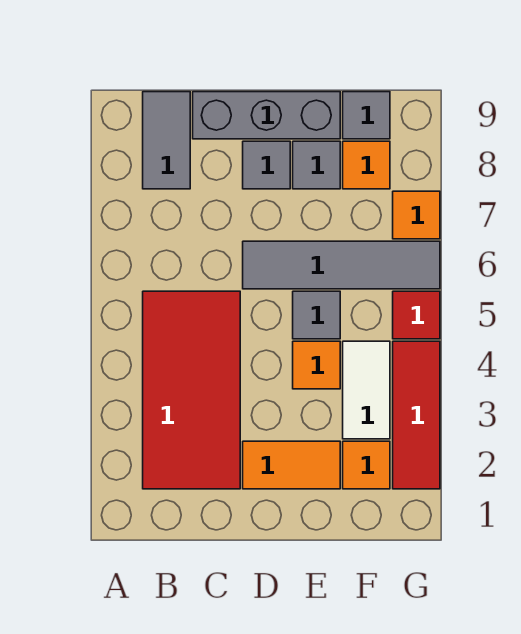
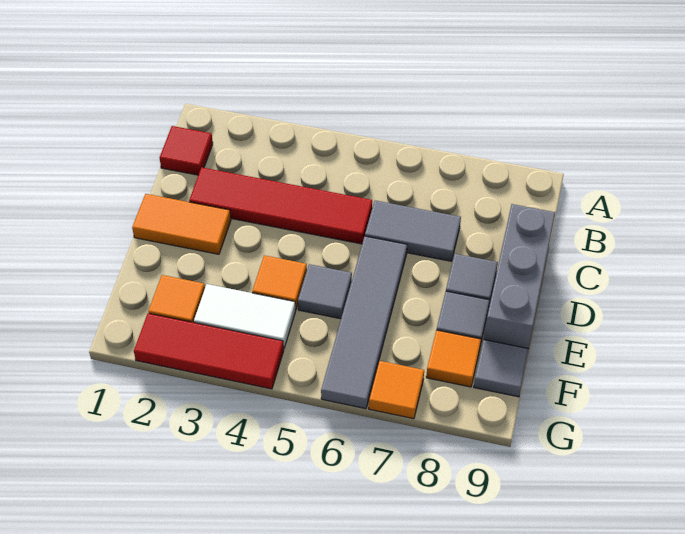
red 2x4 tile [143,291,240,489] -> red 1x4 tile [189,167,372,244]
grey 1x2 tile [143,92,190,189] -> grey 1x2 tile moved to [365,200,461,261]
orange 1x2 tile [243,441,340,489] -> orange 1x2 tile turned to [132,194,231,254]
red 1x1 tile [393,291,440,339] -> red 1x1 tile moved to [160,126,213,175]

